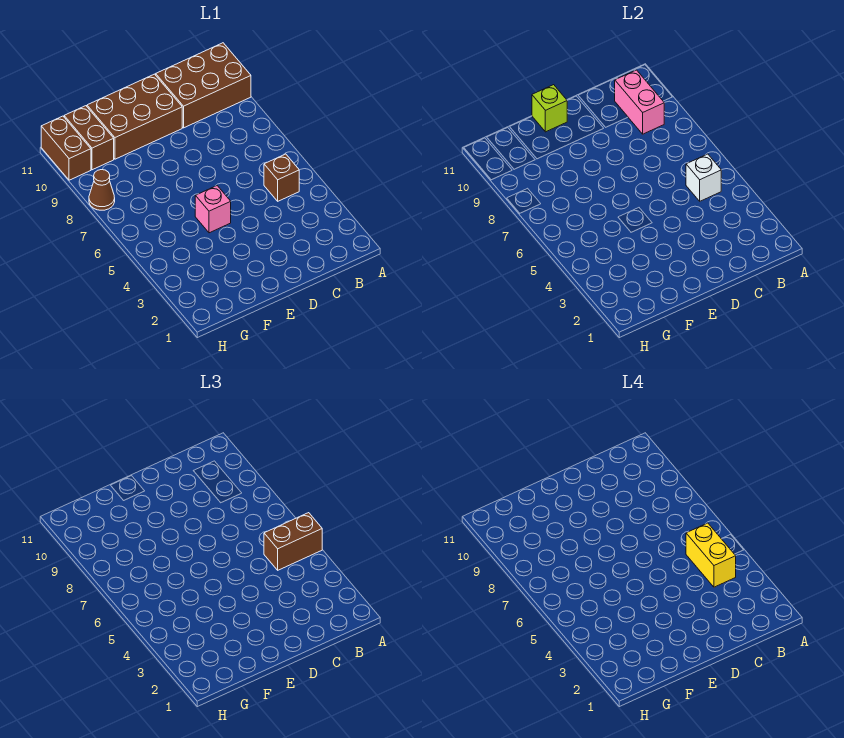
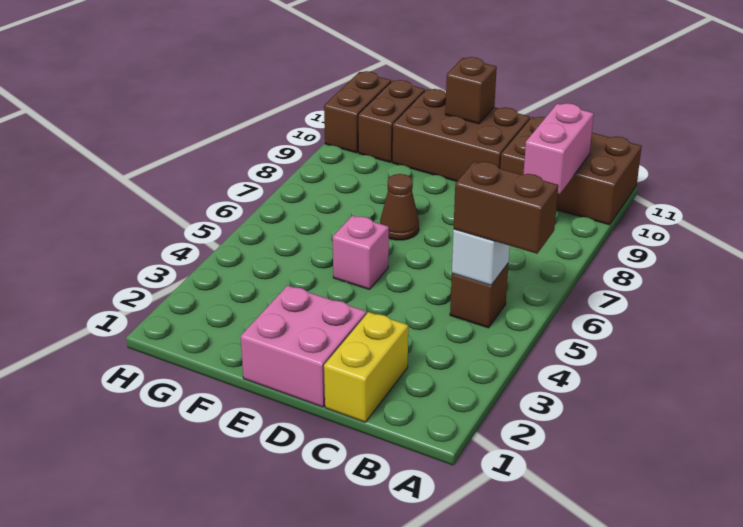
yellow 1x2 brick [686,523,736,587] -> yellow 1x2 brick moved to [324,312,408,422]
none -> pink 2x2 brick [241,286,366,407]
lime 1x1 brick [532,85,567,132] -> brown 1x1 brick [445,57,497,124]
brown 1x1 cone [89,170,115,210] -> brown 1x1 cone moved to [380,174,419,240]

